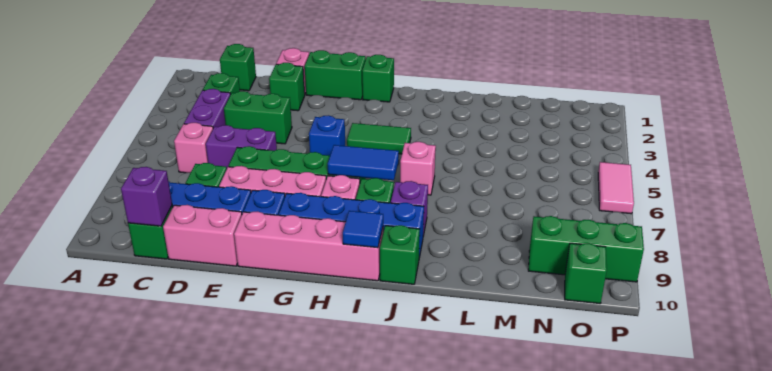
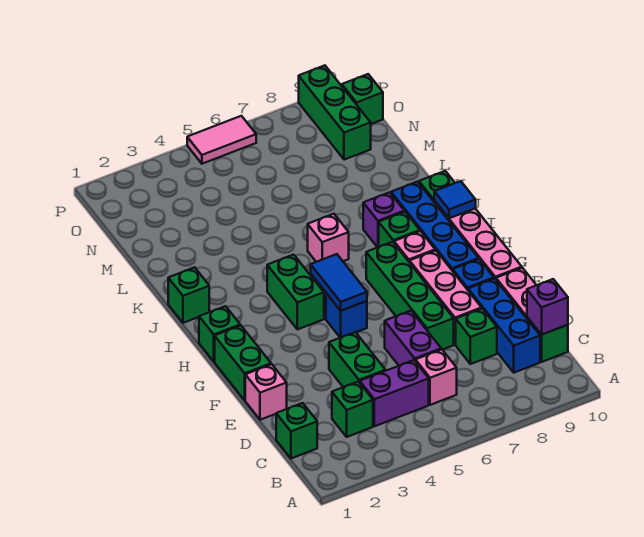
green 1x1 brick [269,63,305,111] -> green 1x1 brick moved to [168,267,209,323]
green 1x2 tile [347,123,411,154] -> green 1x2 brick [267,255,324,329]
blue 1x2 tile [328,145,399,180] -> blue 1x2 tile moved to [311,254,367,311]

